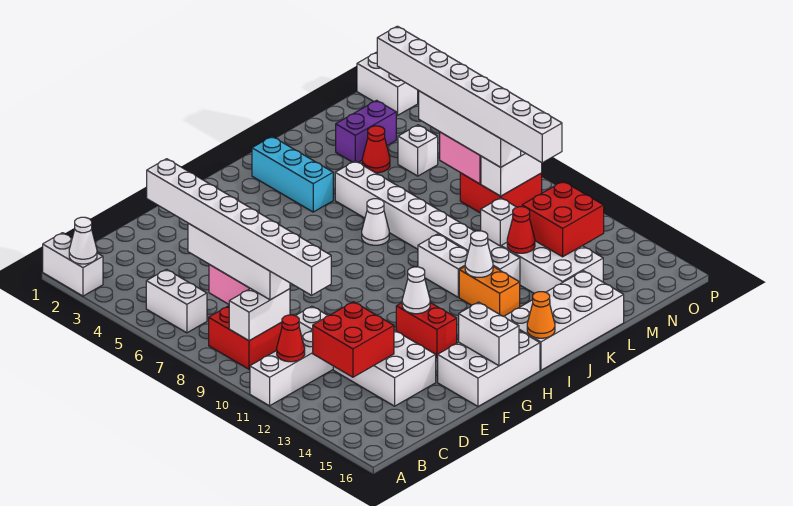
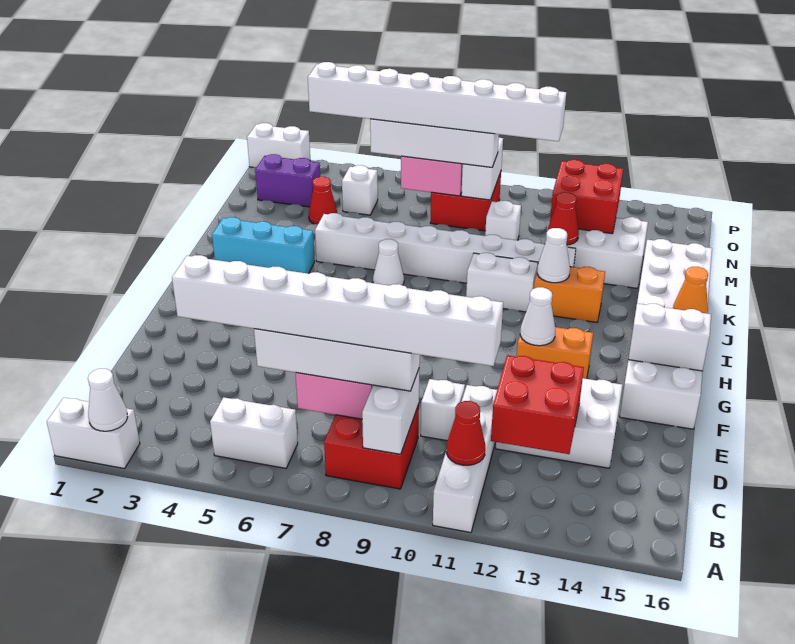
red 1x2 brick [396,303,457,358] -> orange 1x2 brick [517,327,593,379]
purple 1x2 brick [336,100,396,162] -> purple 1x2 brick turned to [255,154,320,207]

